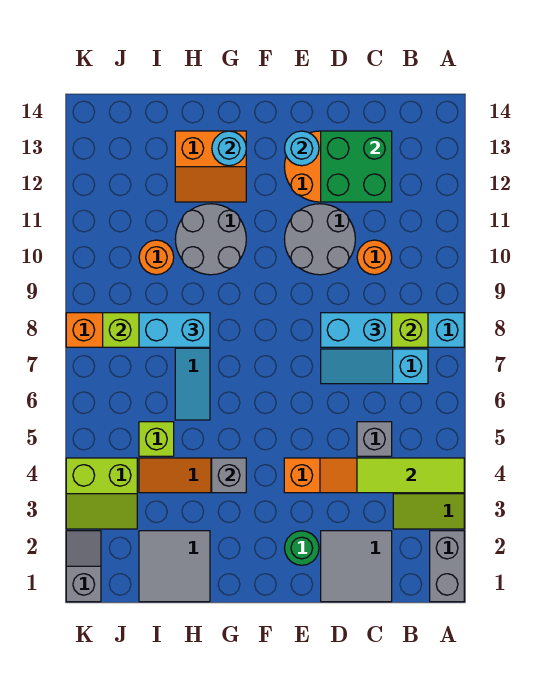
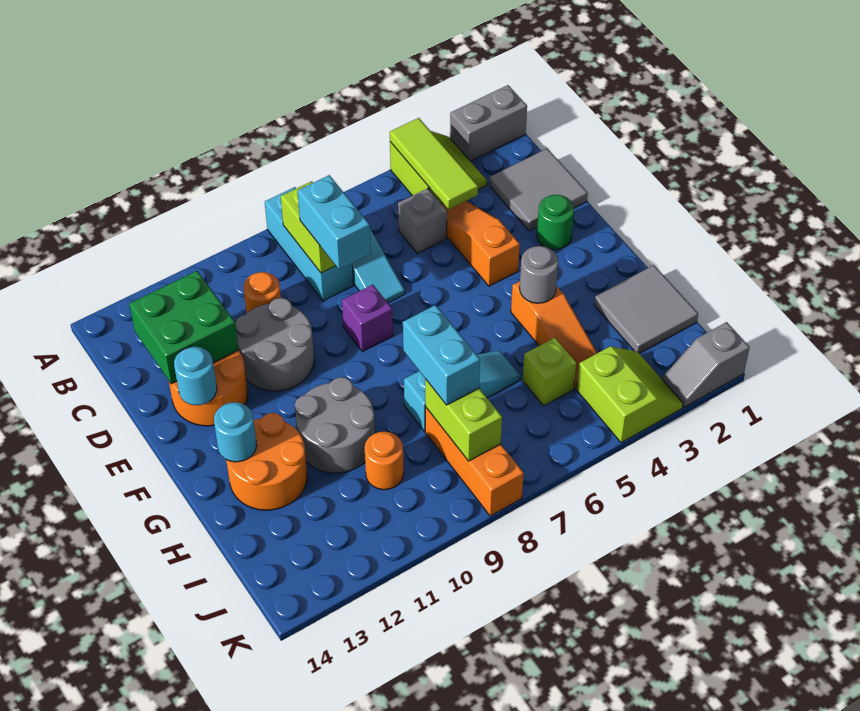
none -> purple 1x1 brick [342,285,393,352]
grey 1x1 brick [212,458,246,493] -> grey 1x1 round brick [520,246,558,303]
orange 2x2 slope [175,131,246,202] -> orange 2x2 round brick [226,413,307,510]

